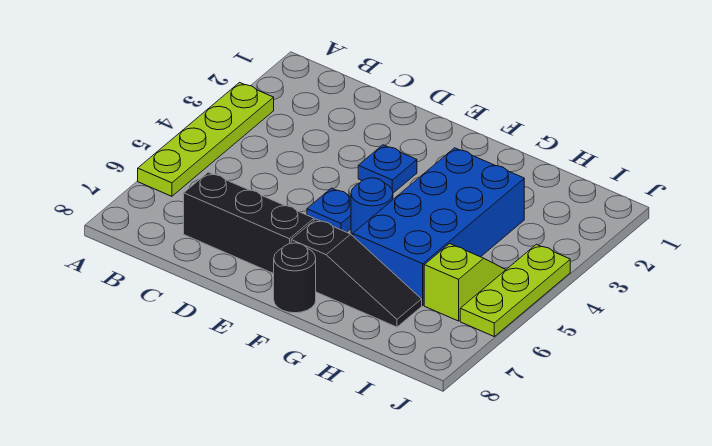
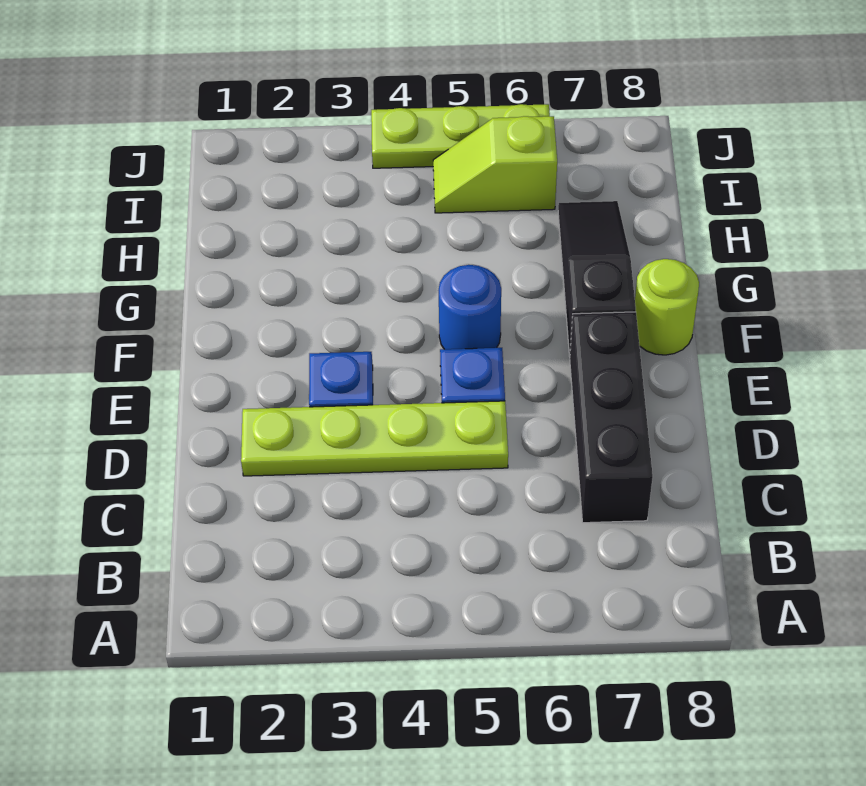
lime 1x4 plate [138,83,274,196] -> lime 1x4 plate moved to [241,401,508,476]
black 1x1 round brick [274,243,316,313] -> lime 1x1 round brick [635,259,699,355]
blue 2x4 brick [353,148,524,305] -> none

